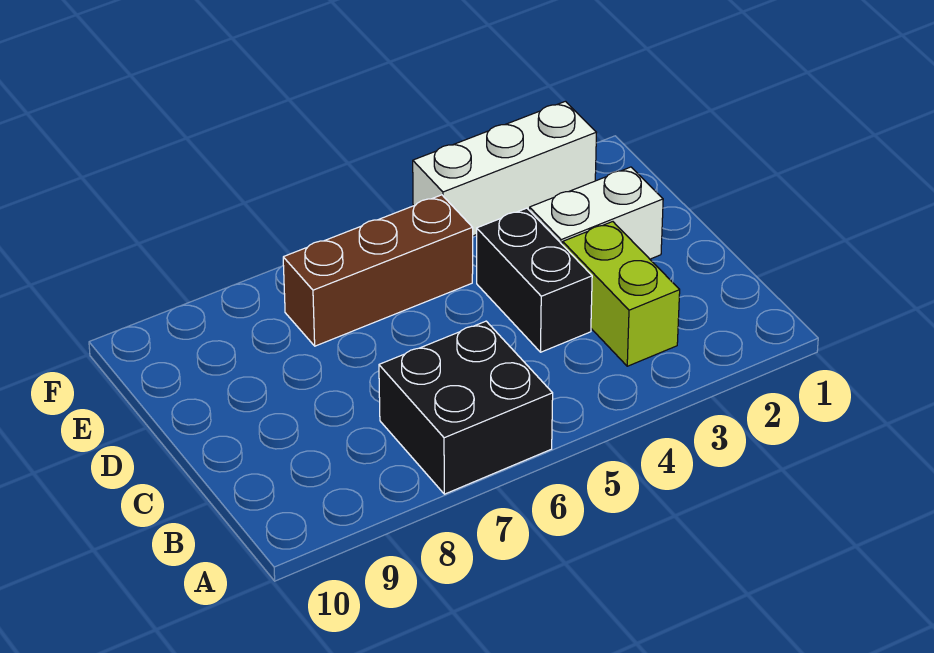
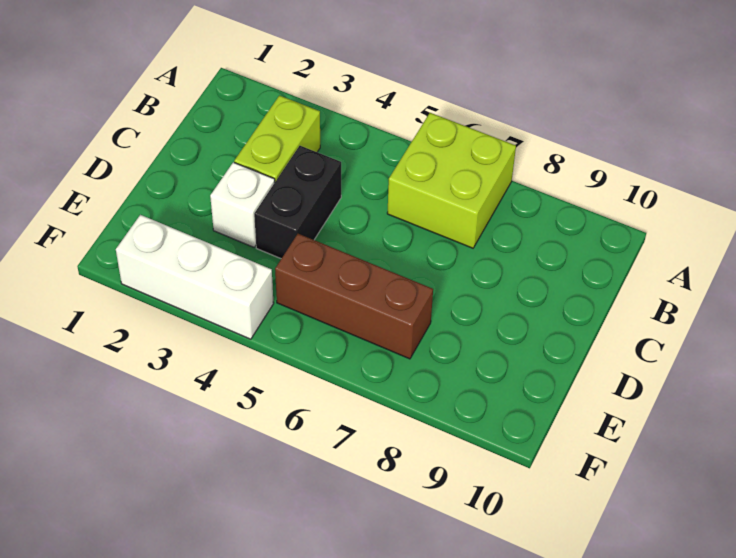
black 2x2 brick [379,321,553,494] -> lime 2x2 brick [387,113,516,248]
white 1x2 brick [530,167,663,259] -> white 1x1 brick [210,162,275,247]

